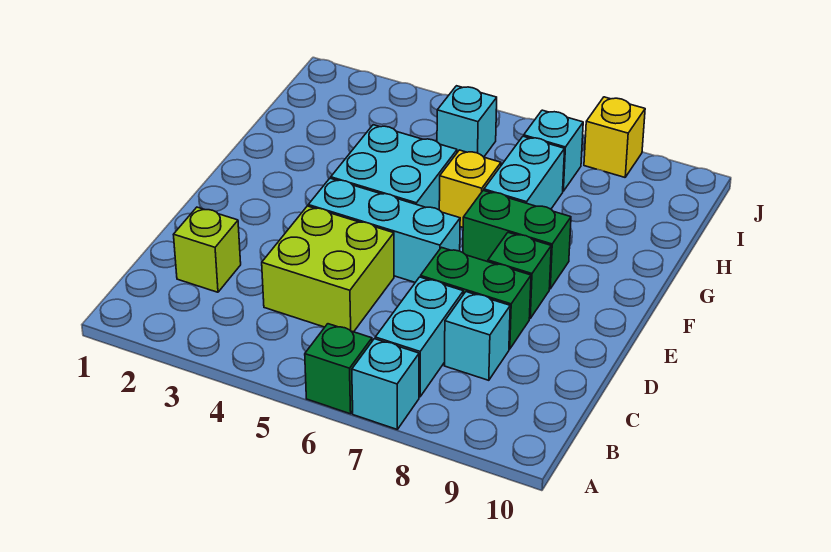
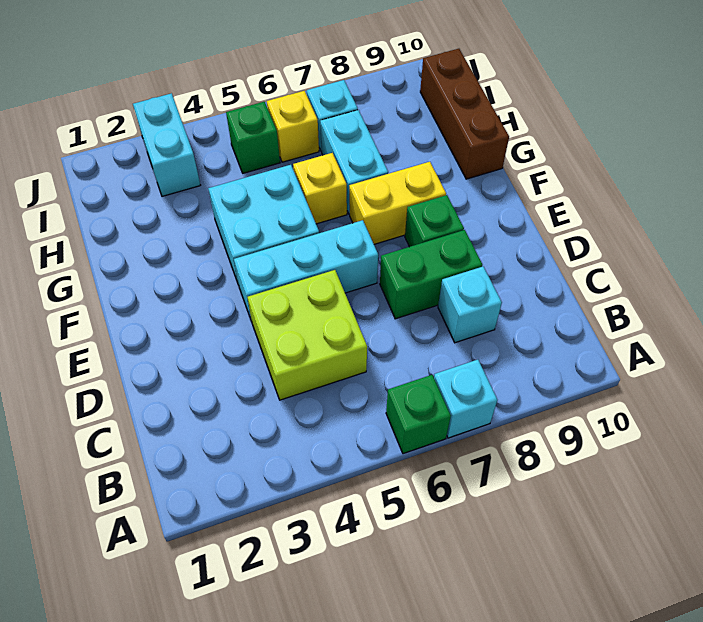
cyan 1x2 brick [375,277,463,397] -> cyan 1x2 brick moved to [133,93,200,196]
lime 1x1 brick [173,207,241,292] -> none
green 1x2 brick [463,191,571,289] -> yellow 1x2 brick [349,162,446,244]
none -> brown 1x3 brick [420,49,509,179]
cyan 1x1 brick [437,86,497,157] -> green 1x1 brick [226,102,280,173]
yellow 1x1 brick [584,97,645,177] -> yellow 1x1 brick moved to [267,91,319,162]

